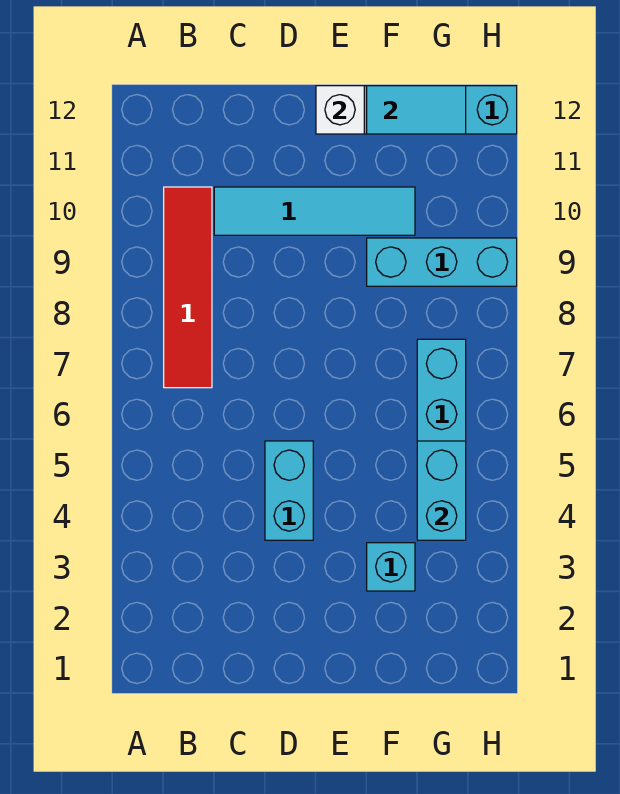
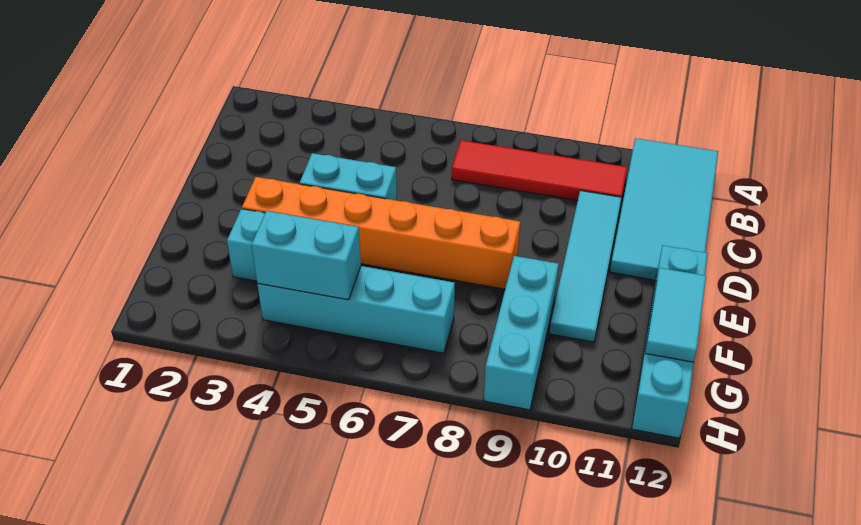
none -> cyan 2x4 tile [610,138,718,280]
none -> orange 1x6 brick [242,177,520,289]
white 1x1 brick [316,86,364,134] -> none

